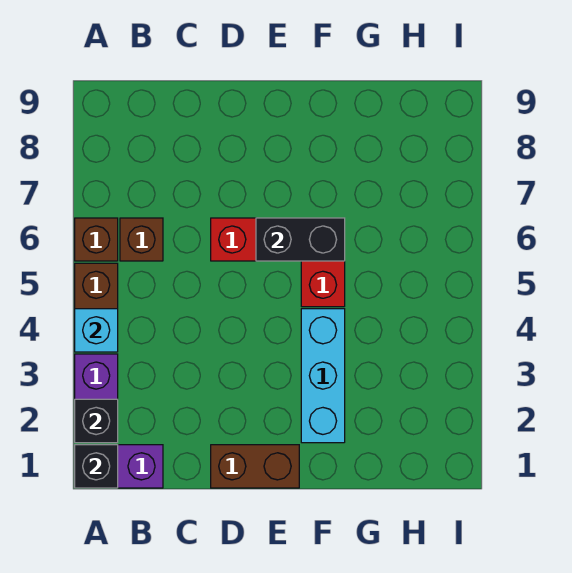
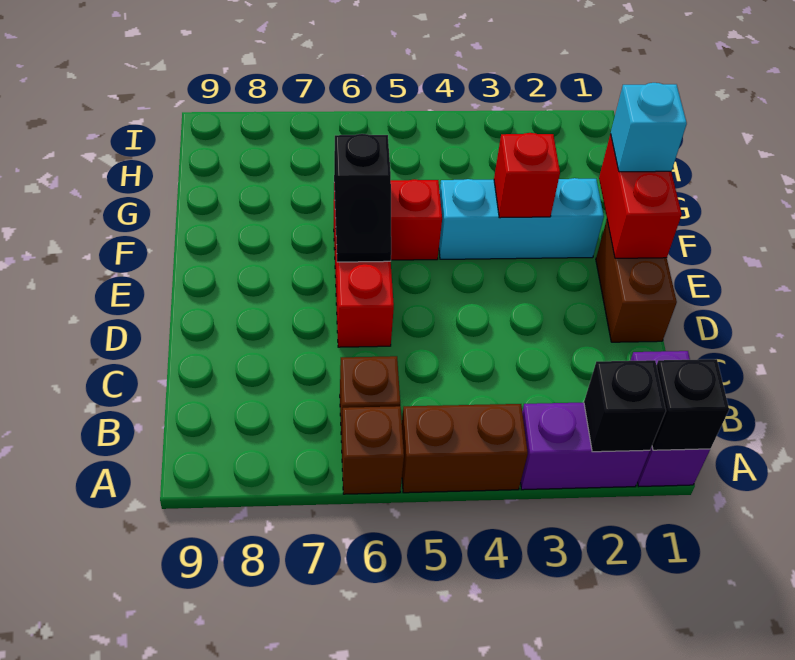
cyan 1x1 brick [75,309,118,352] -> cyan 1x1 brick moved to [611,83,687,172]
none -> red 1x2 brick [599,134,682,258]
black 1x2 brick [256,218,345,261] -> black 1x2 slope [334,134,391,262]
none -> red 1x1 brick [494,133,560,218]

